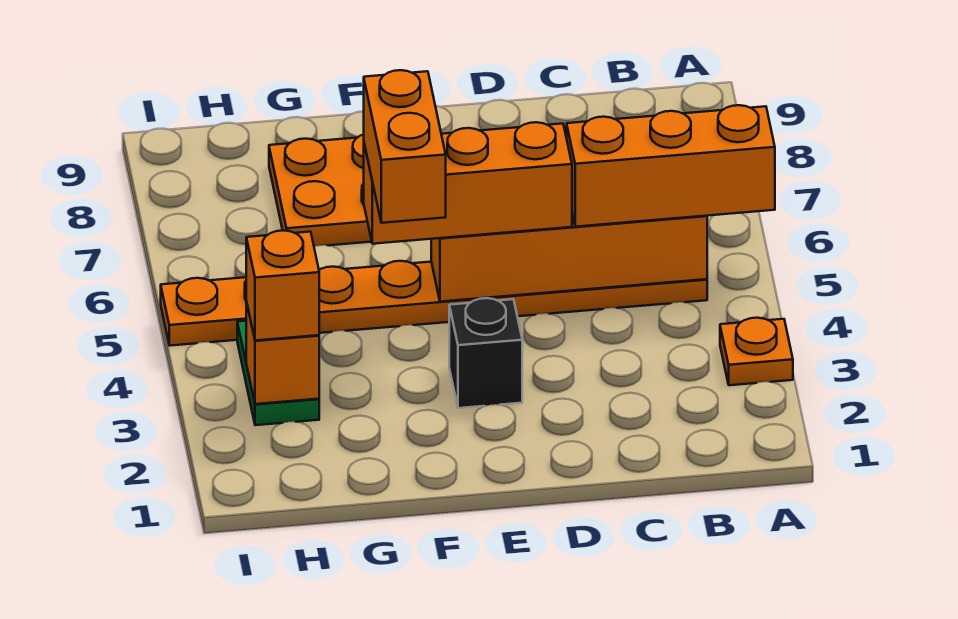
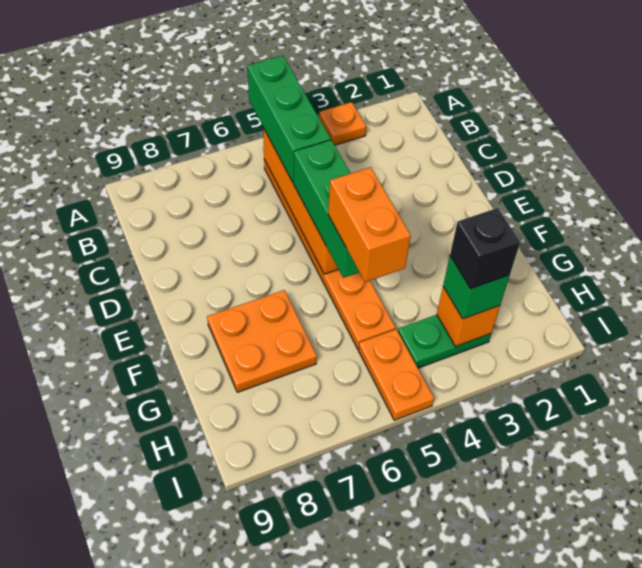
orange 1x3 brick [567,105,775,227] -> green 1x3 brick [247,56,331,183]
orange 1x3 brick [364,122,572,244] -> green 1x3 brick [294,140,359,278]
black 1x1 brick [449,298,522,408] -> black 1x1 brick moved to [450,208,520,289]
orange 1x2 brick [364,70,446,223] -> orange 1x2 brick turned to [328,167,411,282]
orange 1x1 brick [246,230,319,341] -> green 1x1 brick [443,256,510,319]

